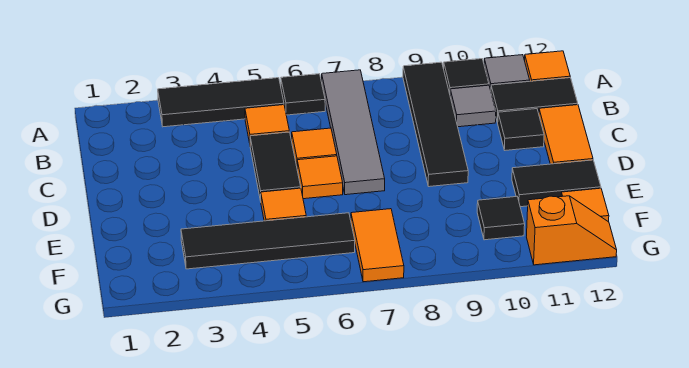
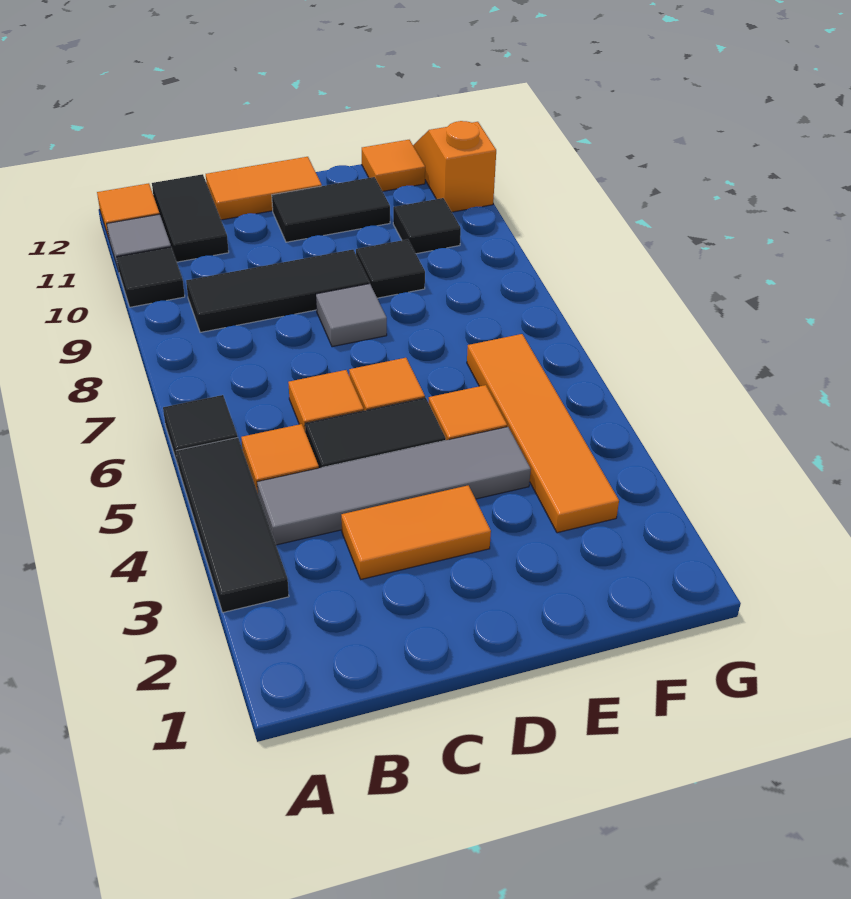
grey 1x4 tile [322,70,385,195] -> grey 1x4 tile moved to [257,427,531,545]
black 1x4 tile [403,62,468,187] -> black 1x3 tile [186,250,369,332]
grey 1x1 tile [450,85,496,127] -> grey 1x1 tile moved to [316,284,387,347]
black 1x1 tile [498,109,544,150] -> black 1x1 tile moved to [356,239,425,298]
black 1x2 tile [512,160,601,207] -> black 1x2 tile turned to [272,177,390,242]
black 1x4 tile [181,213,355,269] -> orange 1x4 tile [467,334,619,533]
orange 1x2 tile [351,209,404,282] -> orange 1x2 tile moved to [341,485,491,579]

